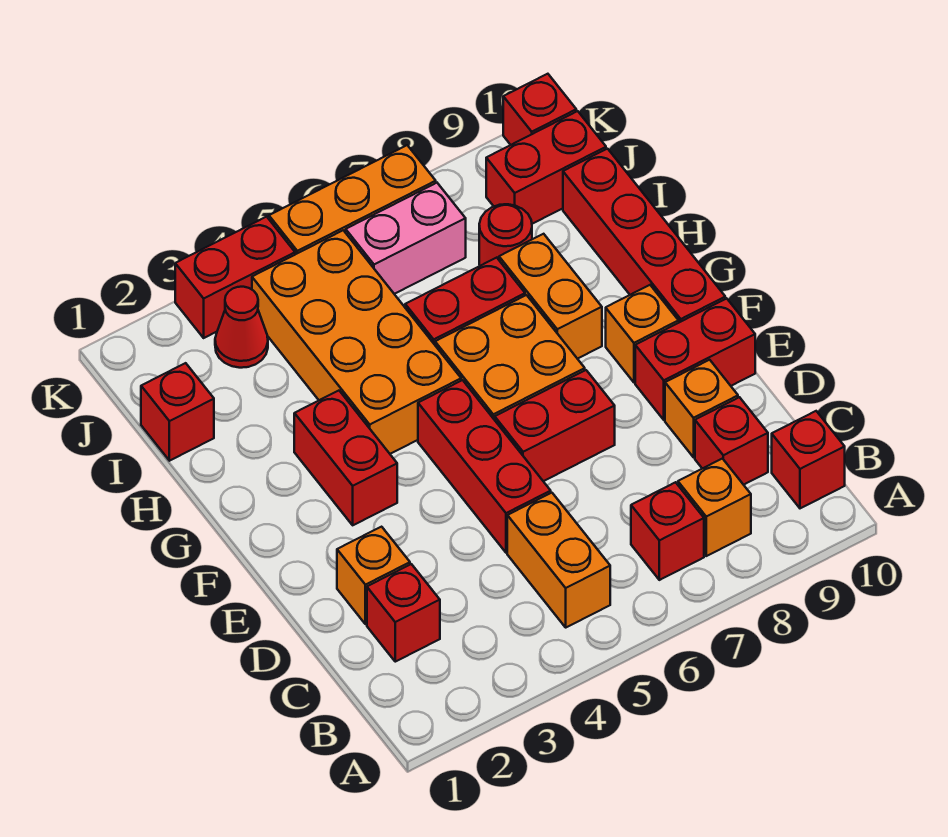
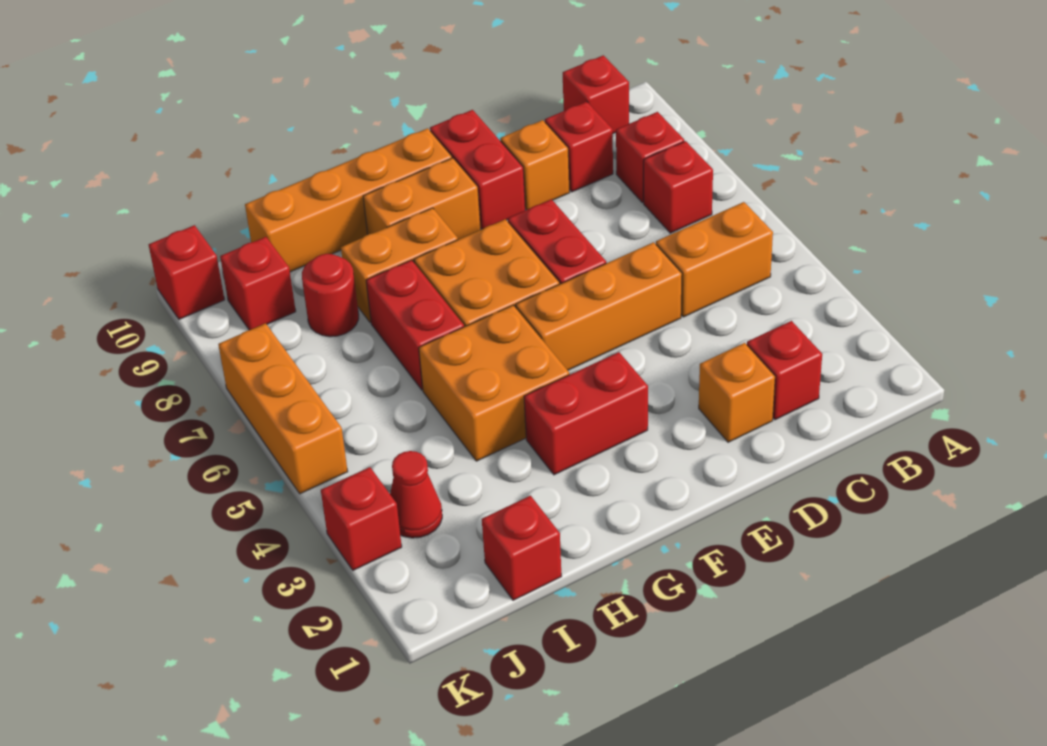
orange 1x1 brick [678,459,751,556] -> red 1x1 brick [616,112,684,203]
red 1x3 brick [418,380,551,553] -> orange 1x3 brick [516,242,682,370]
orange 1x1 brick [606,285,679,382] -> orange 1x2 brick [363,158,481,240]
red 1x4 brick [563,149,725,322] -> orange 1x4 brick [245,128,452,272]
orange 2x4 brick [252,230,461,454] -> orange 2x2 brick [419,305,569,461]
pink 1x2 brick [346,183,466,294] -> none
red 1x2 brick [486,111,606,224] -> red 1x1 brick [220,237,296,330]
red 1x2 brick [175,217,295,338] -> red 1x1 brick [321,467,402,570]

